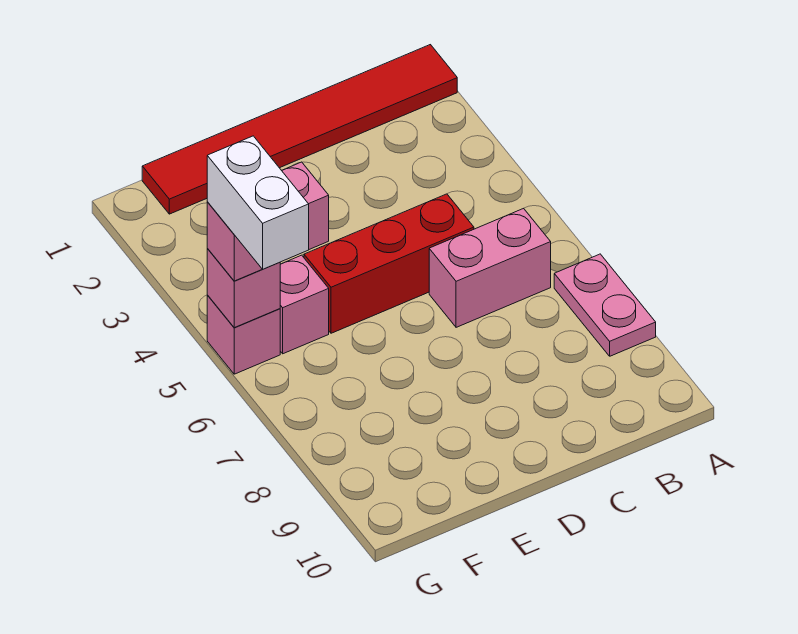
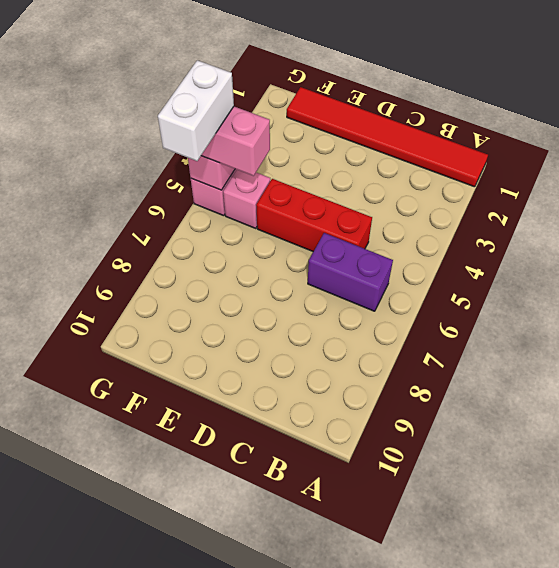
pink 1x2 plate [554,254,656,356] -> none
pink 1x2 brick [429,208,551,327] -> purple 1x2 brick [308,233,393,311]

